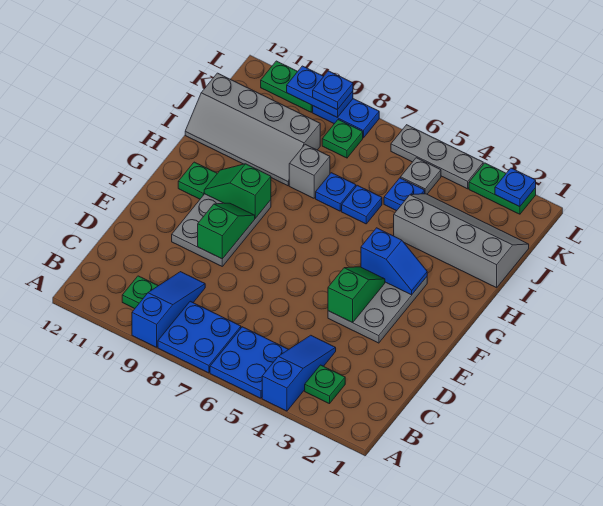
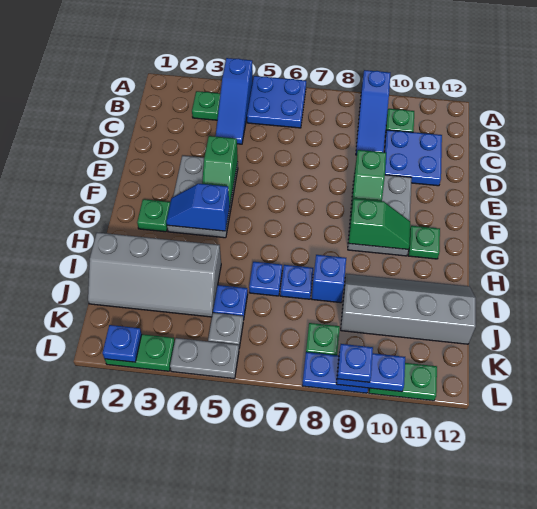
blue 2x2 plate [158,301,241,373] -> blue 2x2 plate moved to [384,130,442,186]
none -> green 1x1 plate [137,199,170,232]
grey 1x1 brick [289,144,330,198] -> blue 1x1 brick [312,255,346,303]
grey 1x3 plate [391,125,483,189] -> grey 1x2 plate [170,338,239,379]

